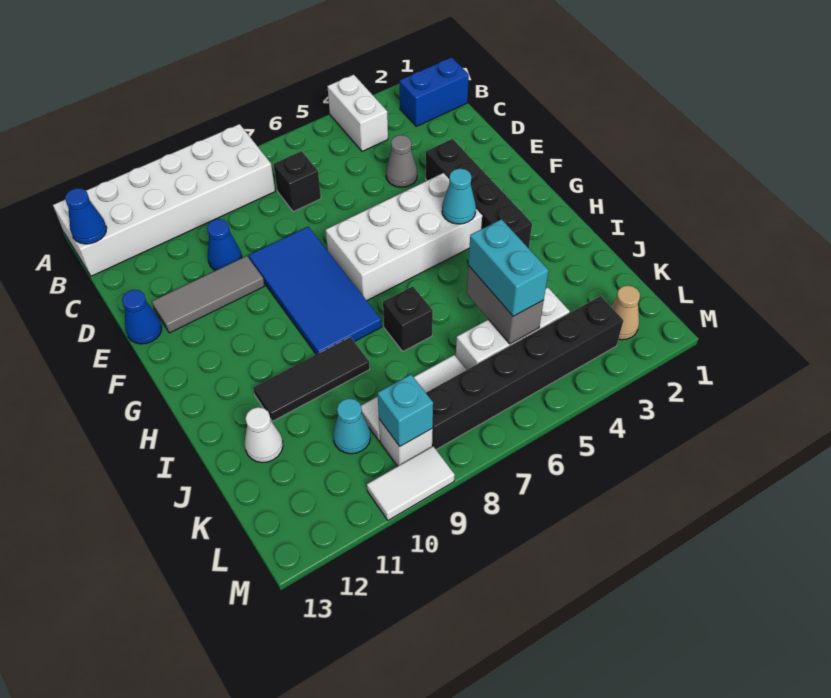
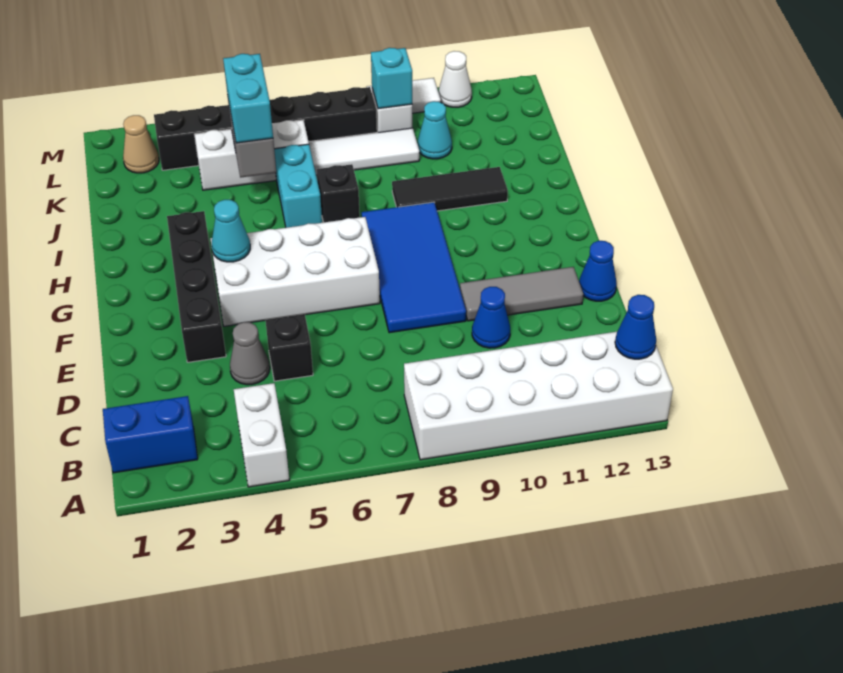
black 1x1 brick [273,151,321,212] -> black 1x1 brick moved to [265,314,313,381]
none -> cyan 1x2 brick [274,144,322,228]
white 1x1 cone [245,407,283,463] -> white 1x1 cone moved to [439,51,472,107]

